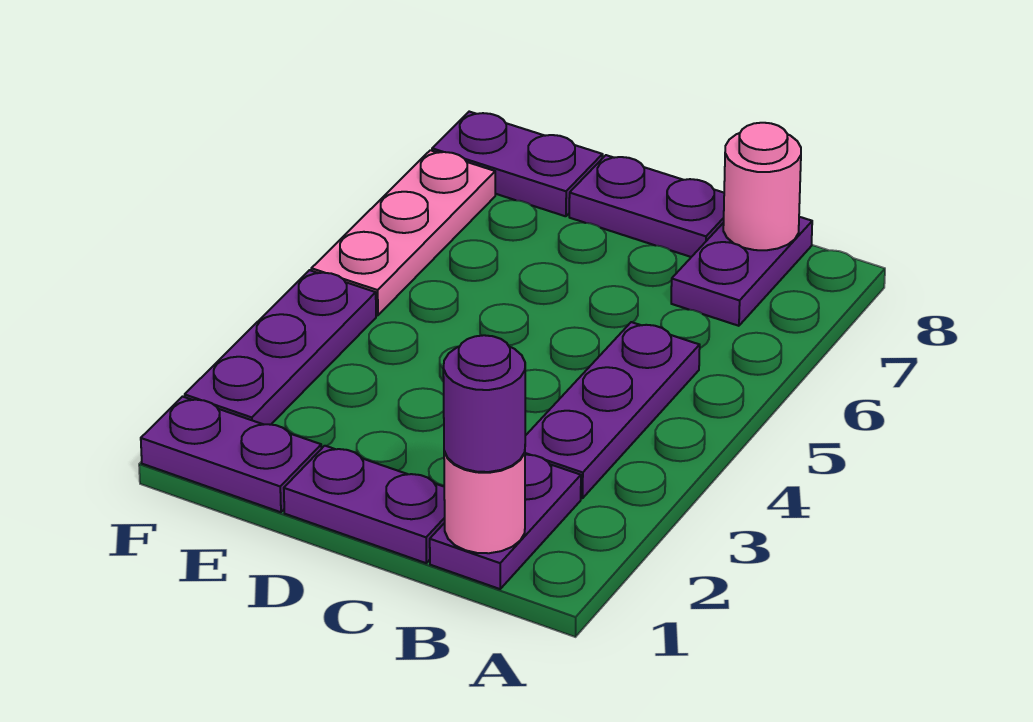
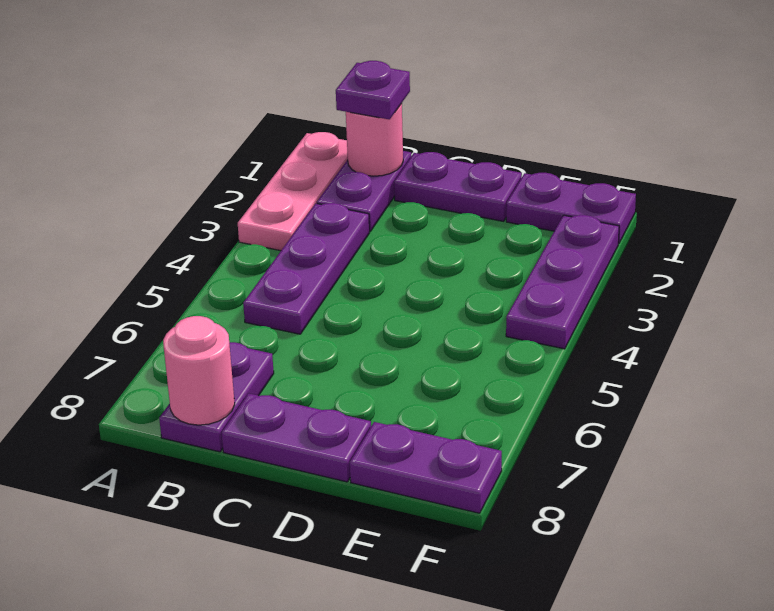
purple 1x1 round brick [443,335,525,472] -> purple 1x1 plate [336,61,410,119]
pink 1x3 plate [311,150,495,315] -> pink 1x3 plate moved to [238,132,348,251]

